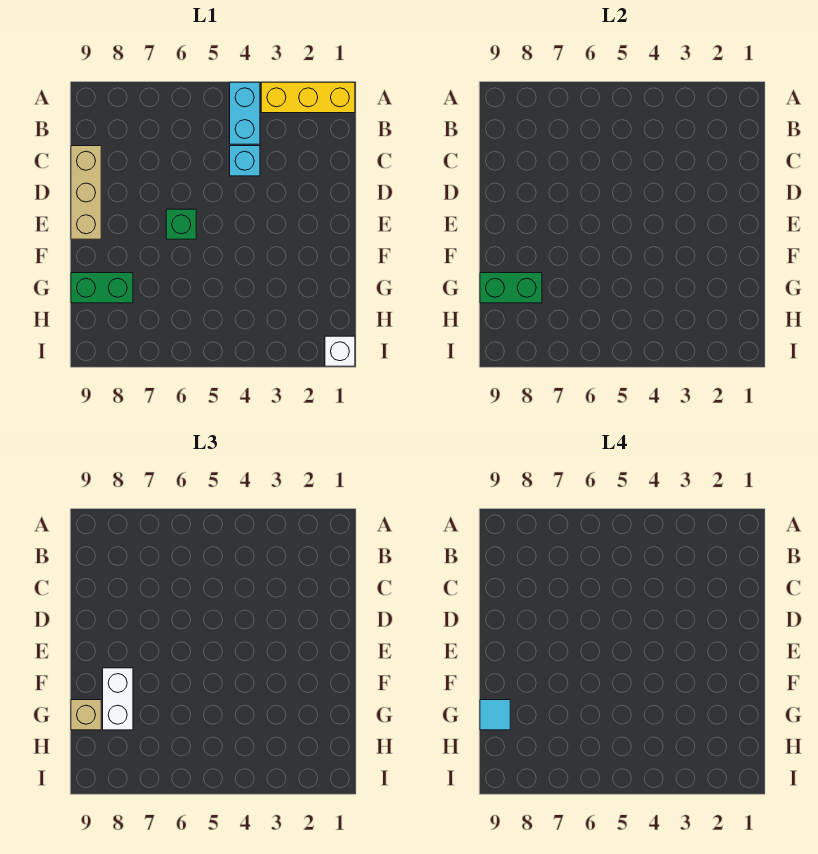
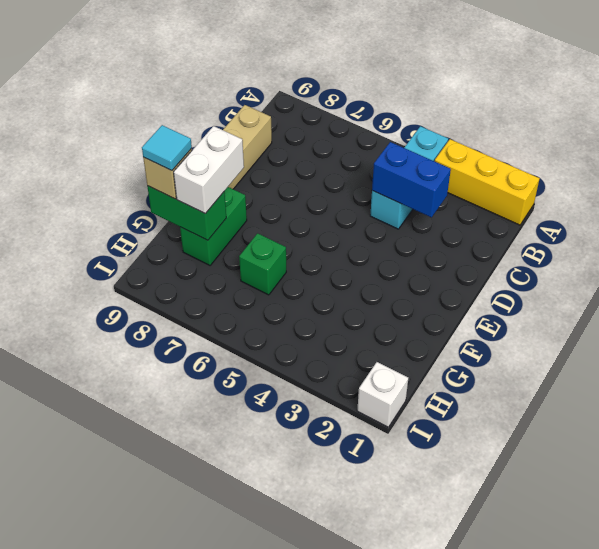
none -> blue 1x2 brick [372,142,451,217]
green 1x1 brick [166,209,196,239] -> green 1x1 brick moved to [239,233,286,295]
green 1x2 brick [71,273,133,303] -> green 1x2 brick turned to [180,187,247,265]

